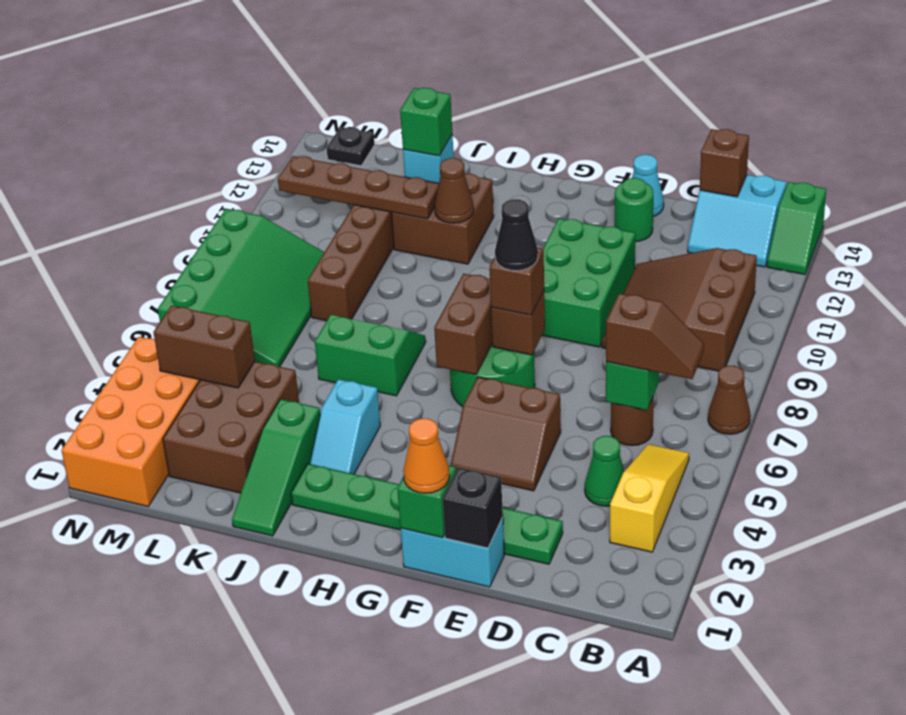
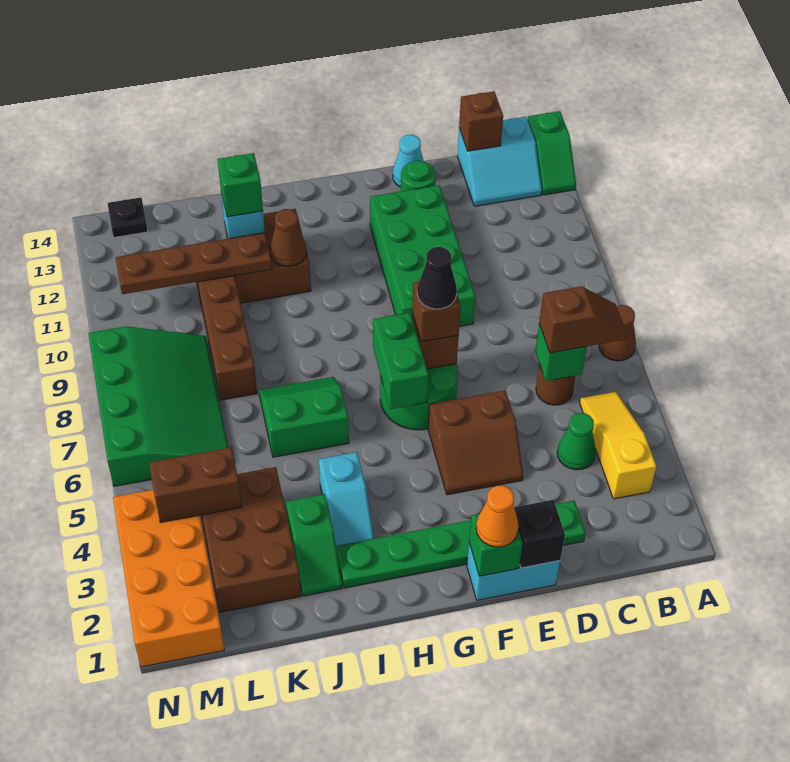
brown 3x3 slope [602,248,757,371] -> none
green 2x3 brick [542,218,635,347] -> green 2x4 brick [370,185,475,326]
brown 1x2 brick [434,274,492,375] -> green 1x2 brick [373,313,429,409]
green 1x3 slope [232,399,320,536] -> green 1x2 slope [286,494,342,596]

